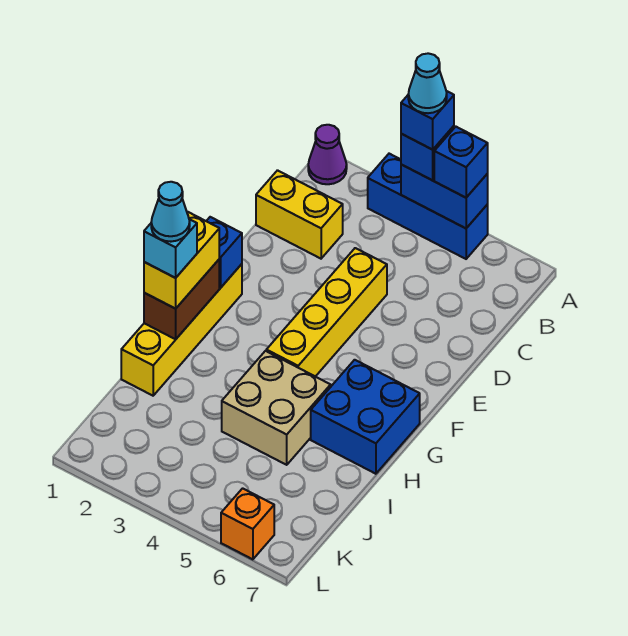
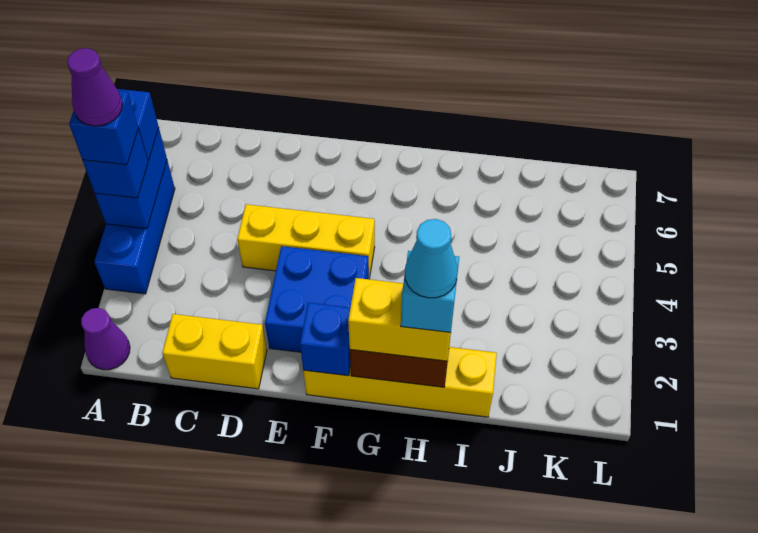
cyan 1x1 cone [408,53,447,113] -> purple 1x1 cone [68,48,123,126]
yellow 1x2 brick [256,170,343,259] -> yellow 1x2 brick turned to [162,314,267,389]
yellow 1x4 brick [266,248,387,377] -> yellow 1x3 brick [237,204,375,279]
blue 2x2 brick [311,360,420,474] -> blue 2x2 brick moved to [265,246,369,352]
tan 2x2 brick [222,351,331,465] -> none
orange 1x1 brick [221,488,274,559] -> none

